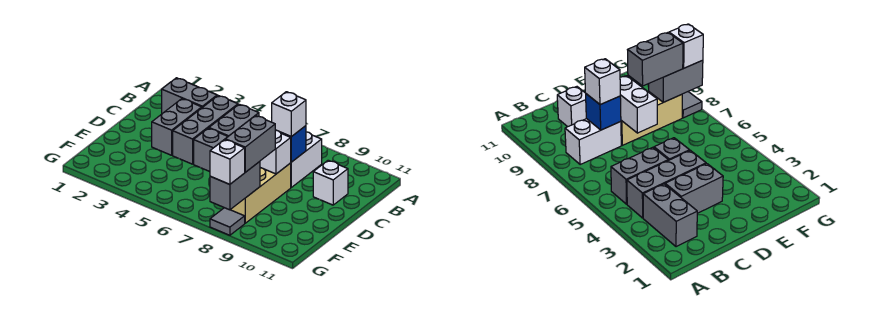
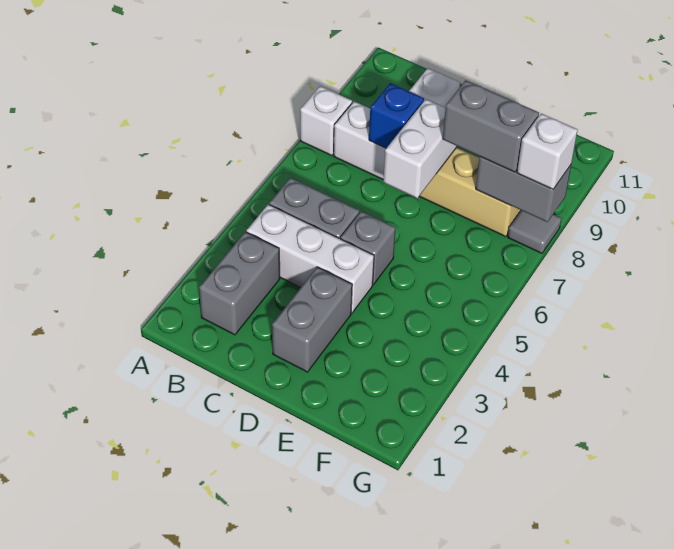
grey 1x3 brick [173,96,238,164] -> white 1x3 brick [246,204,374,313]
grey 1x2 brick [152,99,202,155] -> grey 1x2 brick turned to [272,267,352,372]
white 1x1 brick [272,92,306,137] -> white 1x1 brick moved to [300,86,352,156]

